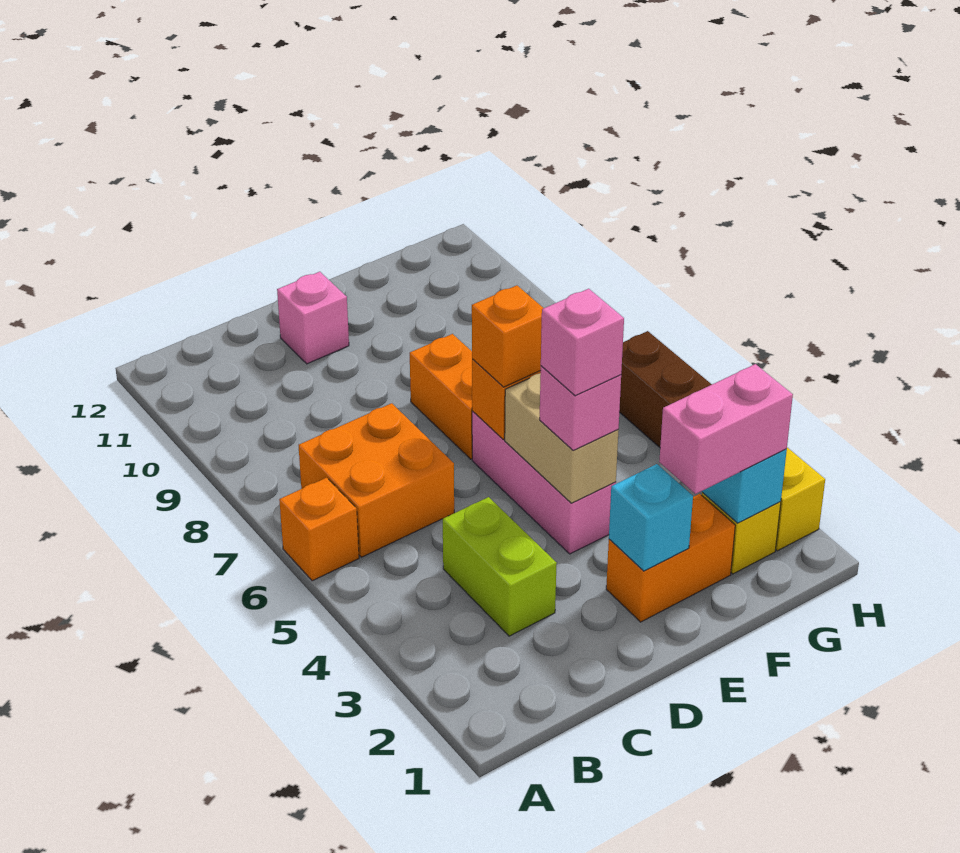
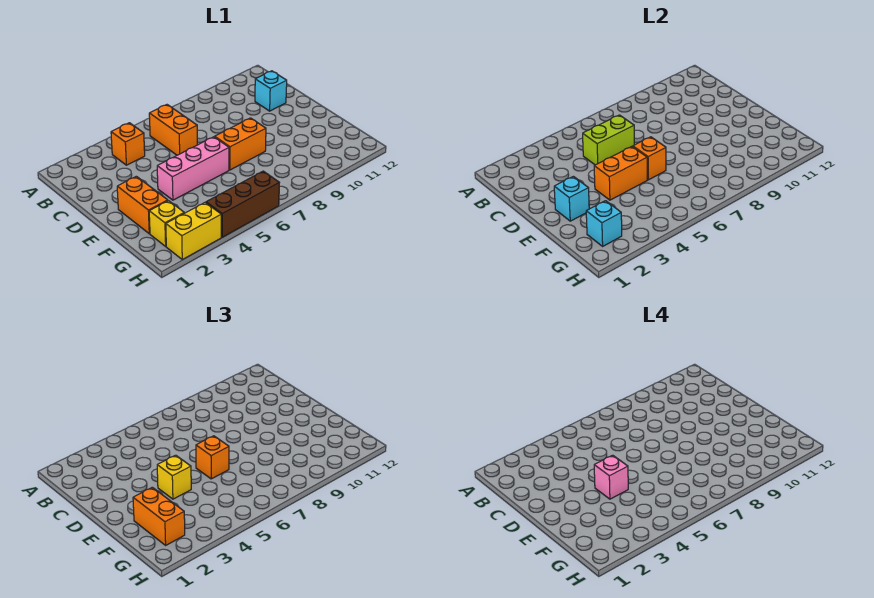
orange 1x1 brick [279,478,359,581] -> orange 1x1 brick moved to [111,123,145,165]
orange 2x2 brick [299,403,454,557] -> orange 1x2 brick [149,105,197,155]
lime 1x2 brick [443,497,557,636] -> lime 1x2 brick moved to [583,115,634,165]
none -> cyan 1x1 brick [255,71,287,111]
pink 1x1 brick [277,272,349,364] -> none
tan 1x2 brick [505,373,618,503] -> orange 1x2 brick [594,147,647,200]
pink 1x1 brick [540,366,621,450] -> yellow 1x1 brick [157,455,191,499]
pink 1x2 brick [659,364,793,494] -> orange 1x2 brick [133,487,185,545]

